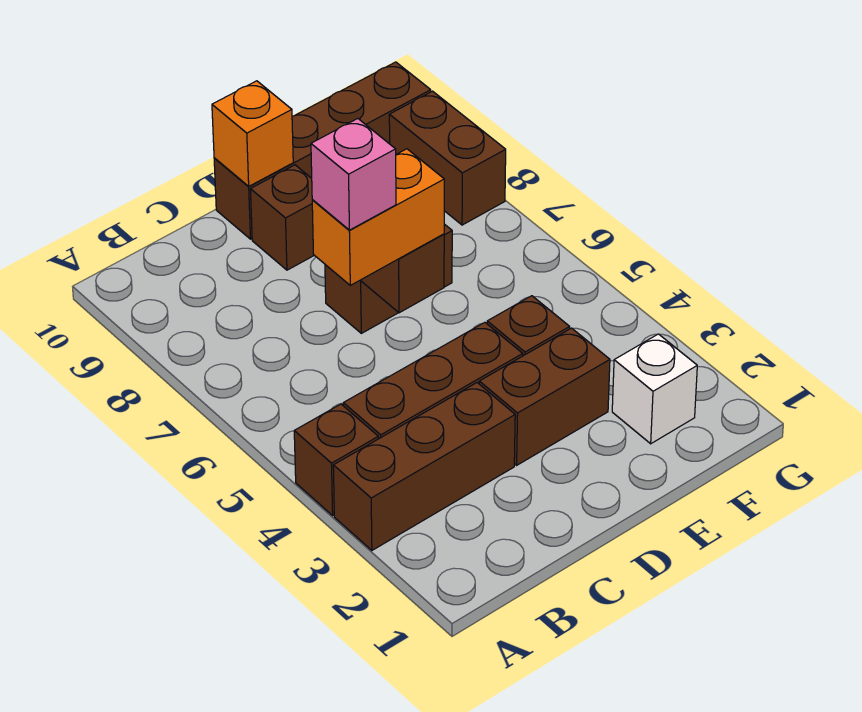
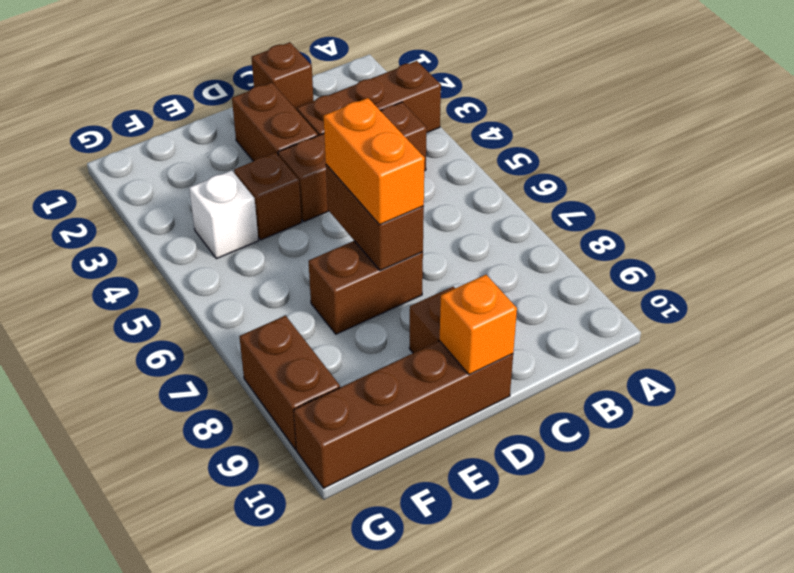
brown 1x1 brick [294,404,378,515] -> brown 1x1 brick moved to [251,42,313,110]
orange 1x2 brick [312,149,444,285] -> orange 1x2 brick turned to [324,98,425,224]
pink 1x1 brick [311,119,396,230] -> none
brown 1x2 brick [479,328,610,465] -> brown 1x2 brick turned to [232,82,318,161]
white 1x1 brick [612,334,697,444] -> white 1x1 brick moved to [189,170,258,259]

